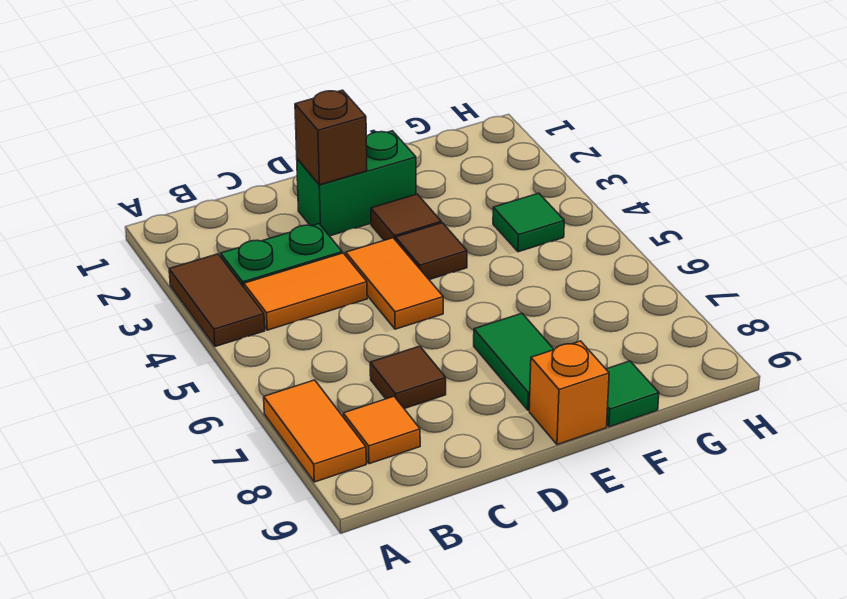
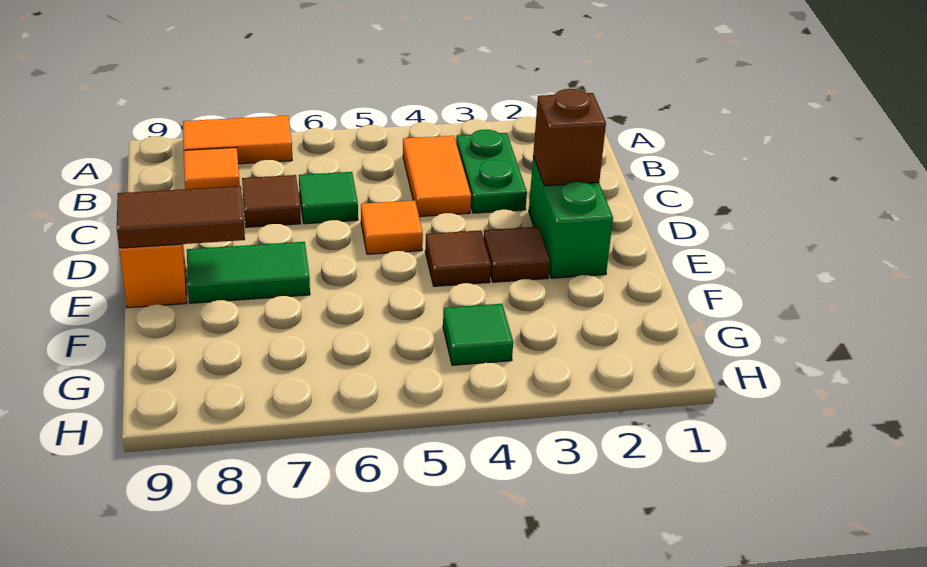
brown 1x2 tile [169,254,265,347] -> brown 1x2 tile moved to [117,186,245,248]
orange 1x2 tile [346,238,443,329] -> orange 1x1 tile [361,200,423,254]
green 1x1 tile [606,361,659,427] -> green 1x1 tile moved to [299,172,358,224]

